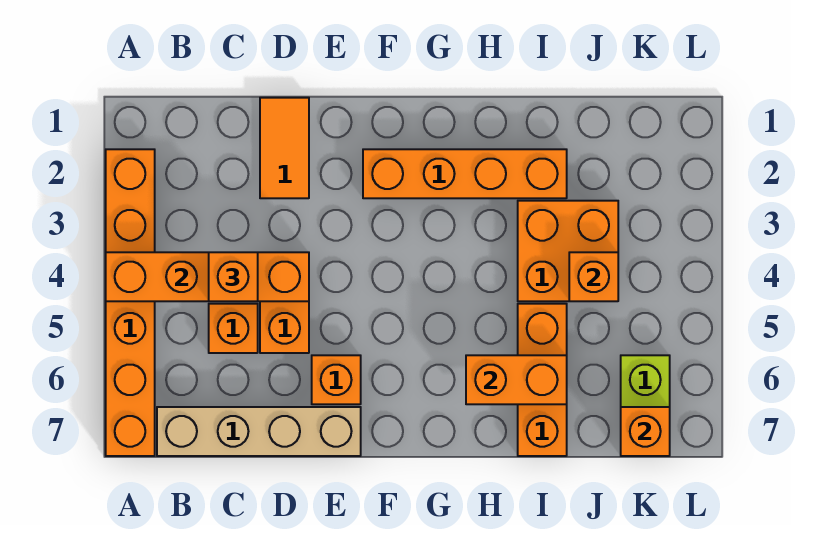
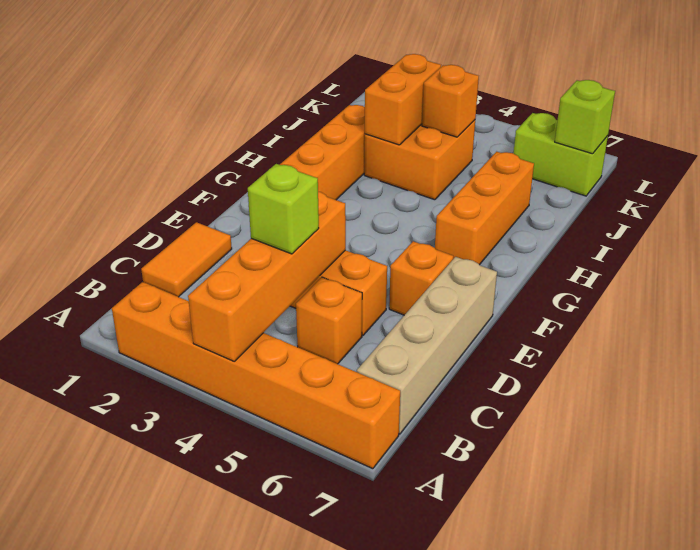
orange 1x1 brick [209,252,258,301] -> lime 1x1 brick [248,164,319,254]
orange 1x2 tile [260,98,309,198] -> orange 1x2 tile turned to [141,222,232,297]
orange 1x2 brick [466,355,567,404] -> orange 1x2 brick moved to [365,54,441,145]
orange 1x3 brick [518,304,567,456] -> orange 1x3 brick turned to [435,152,534,265]
orange 1x1 brick [621,407,670,456] -> lime 1x1 brick [555,80,615,154]

